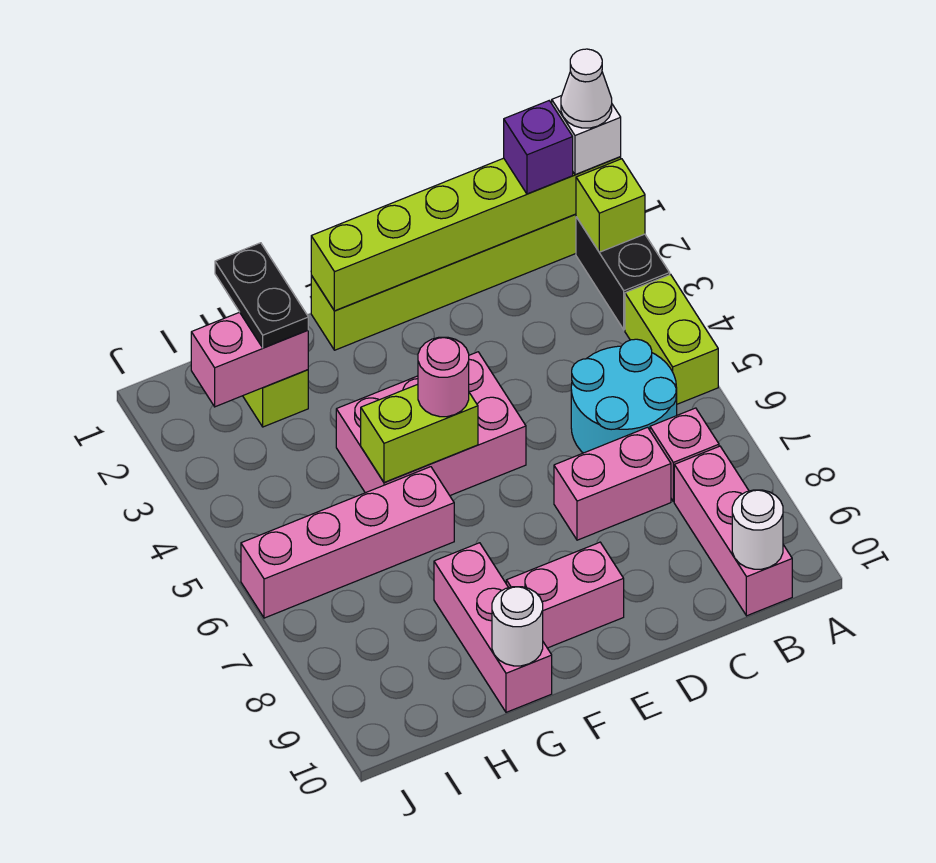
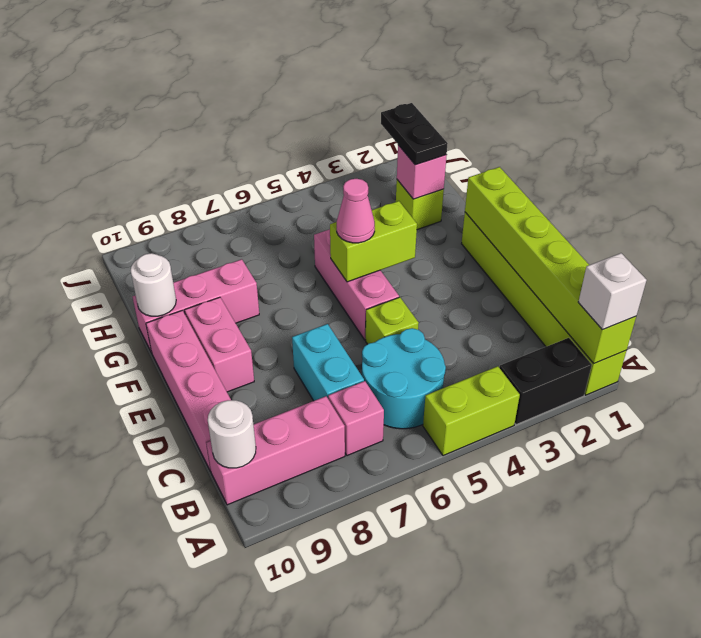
white 1x1 cone [561,49,612,128] -> none
lime 1x1 brick [576,159,645,252] -> lime 1x1 brick moved to [366,297,419,344]
purple 1x1 brick [504,101,573,194] -> none
pink 1x2 brick [554,427,671,540] -> cyan 1x2 brick [292,324,364,401]
pink 2x3 brick [336,352,526,495] -> pink 1x3 brick [314,229,399,340]
lime 1x2 brick [361,384,478,482] -> lime 1x2 brick turned to [330,201,417,282]
pink 1x1 round brick [418,337,469,417] -> pink 1x1 cone [337,179,375,243]
pink 1x4 brick [241,467,454,618] -> pink 1x4 brick moved to [146,310,231,471]
black 1x2 plate [215,243,308,348] -> black 1x2 plate turned to [381,103,448,165]
pink 1x2 brick [191,312,308,407] -> pink 1x1 brick [397,145,447,199]

